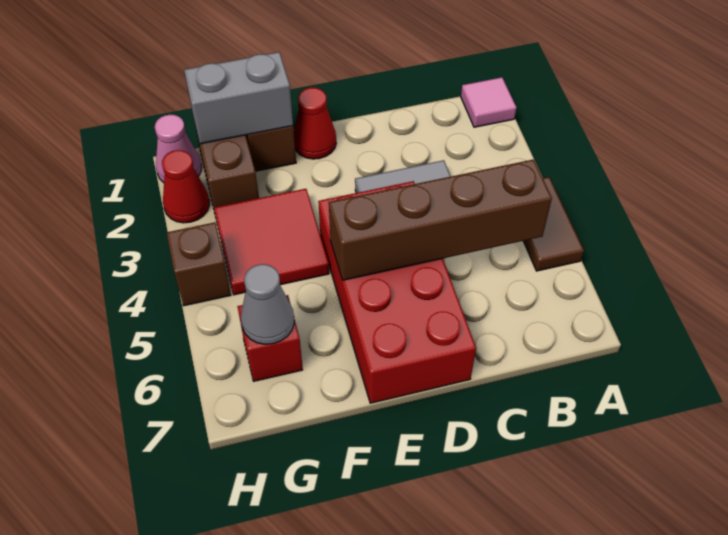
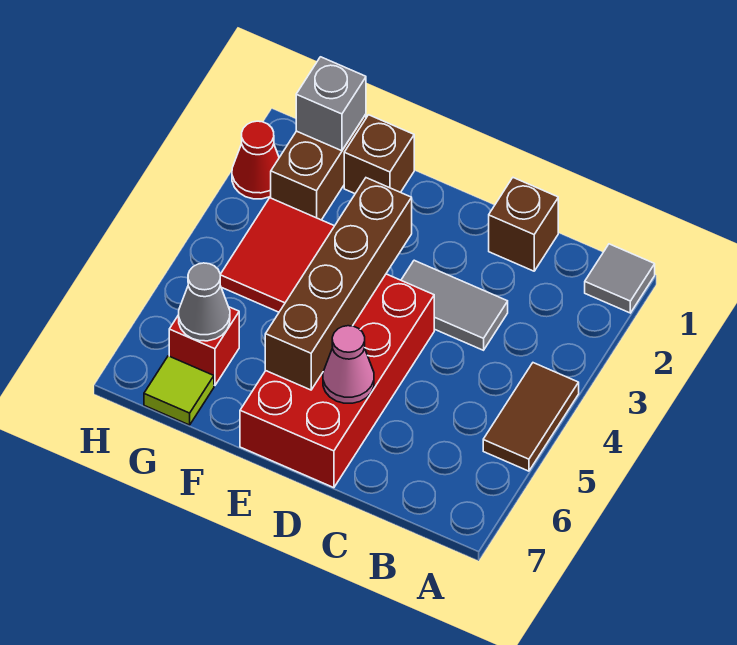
pink 1x1 tile [461,77,516,127] -> grey 1x1 tile [585,244,655,313]
brown 1x4 brick [329,159,552,280] -> brown 1x4 brick turned to [265,178,412,390]
red 1x1 cone [294,88,336,159] -> none
grey 1x2 brick [184,52,293,144] -> grey 1x1 brick [296,57,366,151]
none -> lime 1x1 tile [144,356,214,425]
pink 1x1 cone [155,115,201,183] -> pink 1x1 cone moved to [323,326,374,403]
brown 1x1 brick [167,222,231,306] -> brown 1x1 brick moved to [489,178,558,271]

